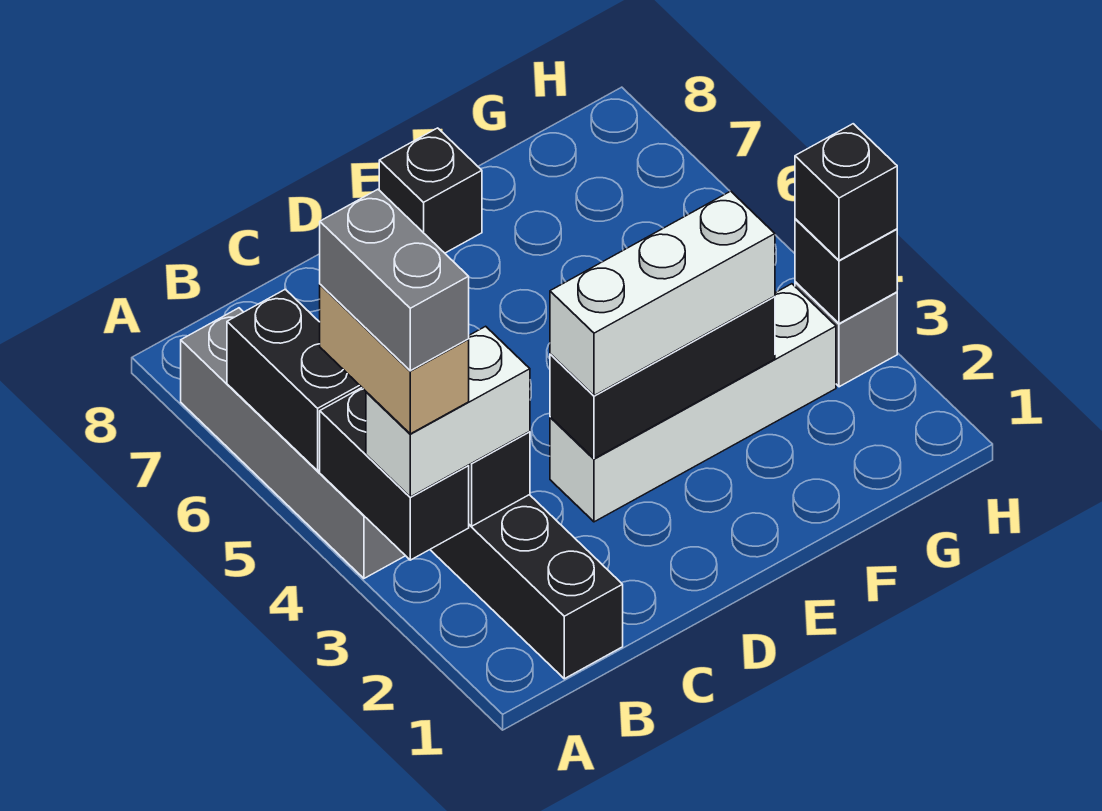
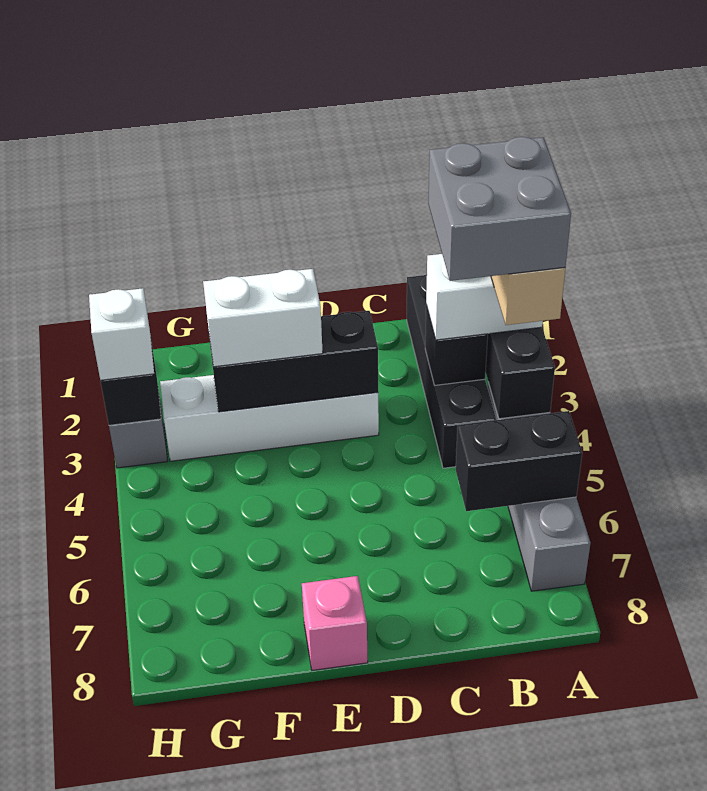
grey 1x2 brick [320,189,469,371] -> grey 2x2 brick [428,137,571,281]
black 1x2 brick [227,289,362,471] -> black 1x2 brick turned to [456,411,582,511]
white 1x3 brick [550,191,775,396] -> white 1x2 brick [203,269,323,367]
black 1x1 brick [379,128,482,253] -> pink 1x1 brick [302,576,368,670]
black 1x1 brick [795,124,897,260] -> white 1x1 brick [89,288,154,380]

